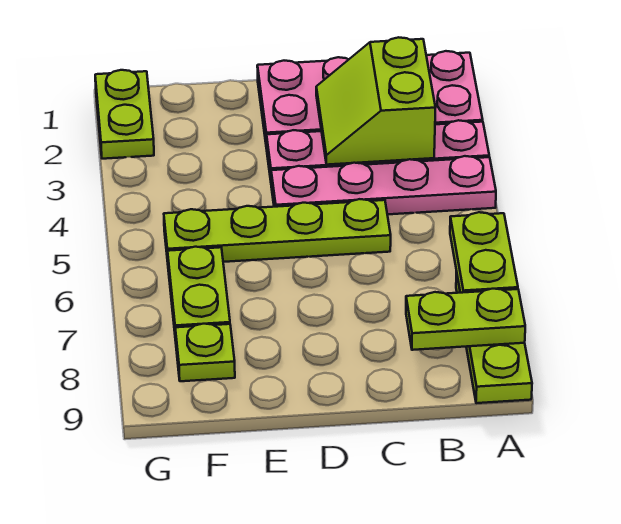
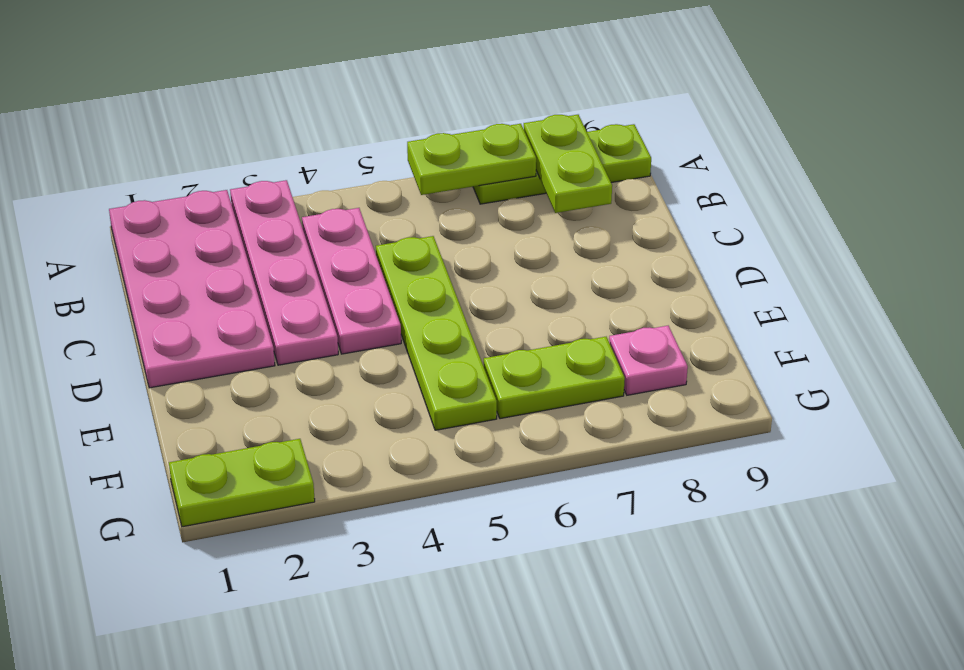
pink 1x4 plate [271,156,496,214] -> pink 1x3 plate [302,208,401,354]
lime 2x2 slope [316,37,435,165] -> none
lime 1x1 plate [175,324,235,381] -> pink 1x1 plate [609,326,688,395]

